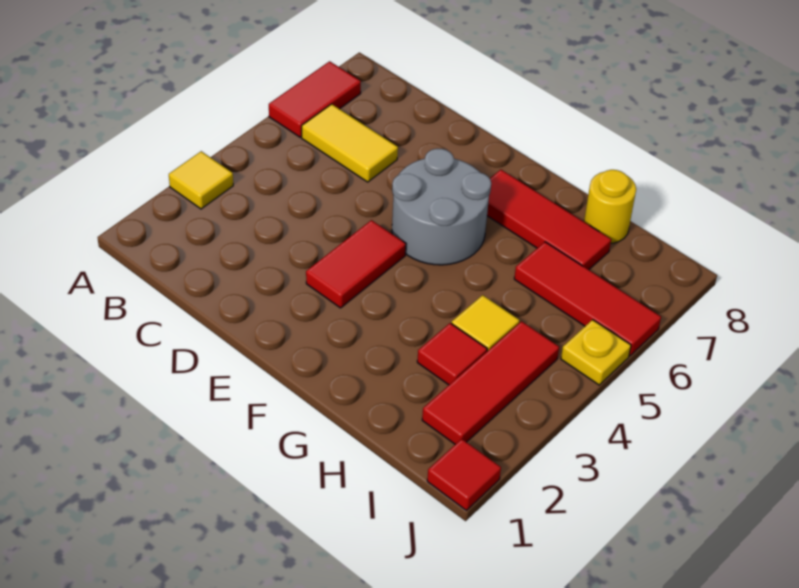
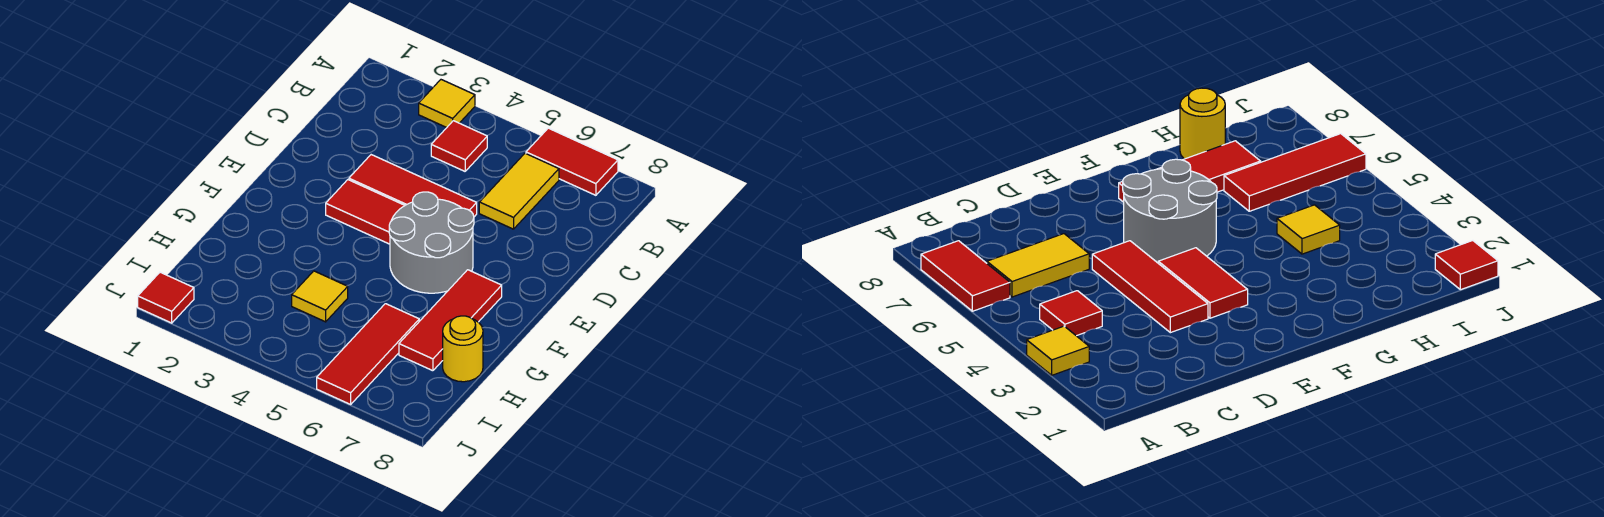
red 1x1 tile [417,323,487,385] -> red 1x1 tile moved to [431,121,487,171]
red 1x3 tile [422,321,559,444] -> red 1x3 tile moved to [349,155,477,217]
yellow 1x1 plate [561,320,631,385] -> none

